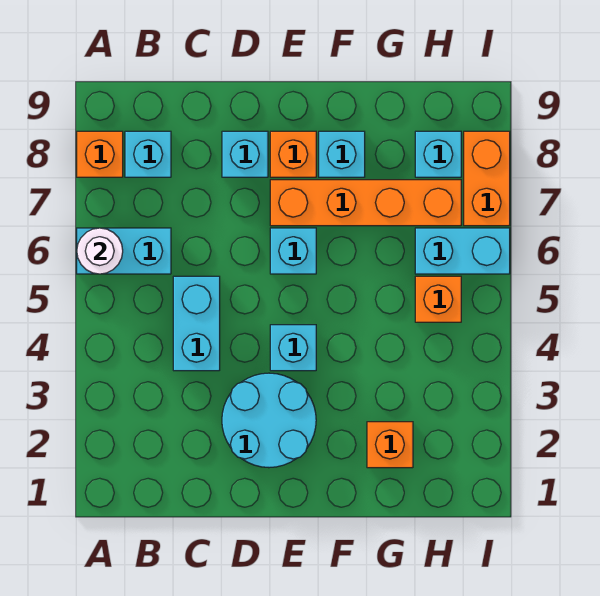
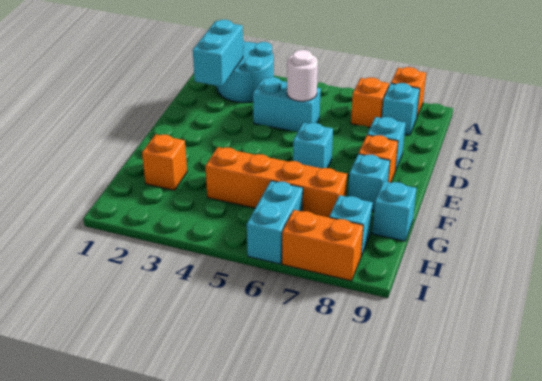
cyan 1x2 brick [77,228,171,274] -> cyan 1x2 brick moved to [193,20,243,87]
white 1x1 round brick [77,228,123,274] -> white 1x1 round brick moved to [287,50,318,101]
cyan 2x2 round brick [222,373,316,468] -> cyan 2x2 round brick moved to [217,40,274,103]
cyan 1x1 brick [270,325,316,371] -> cyan 1x1 brick moved to [372,181,417,241]
orange 1x4 brick [270,180,461,226] -> orange 1x4 brick turned to [205,147,347,217]
orange 1x1 brick [415,276,461,322] -> orange 1x1 brick moved to [351,77,389,128]

